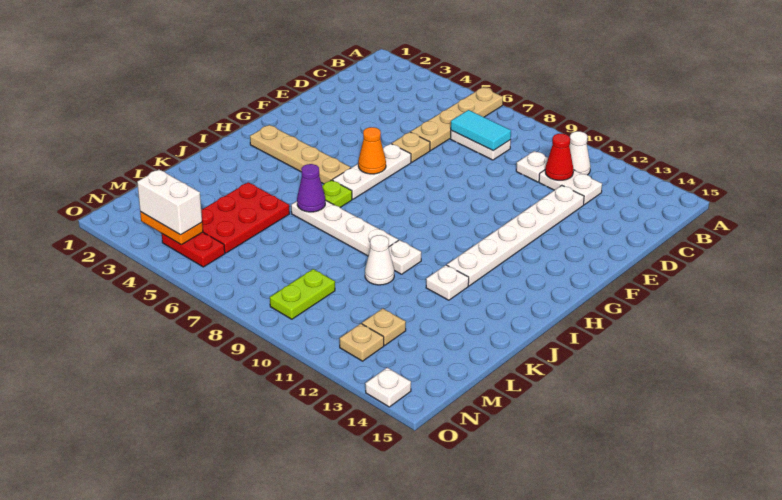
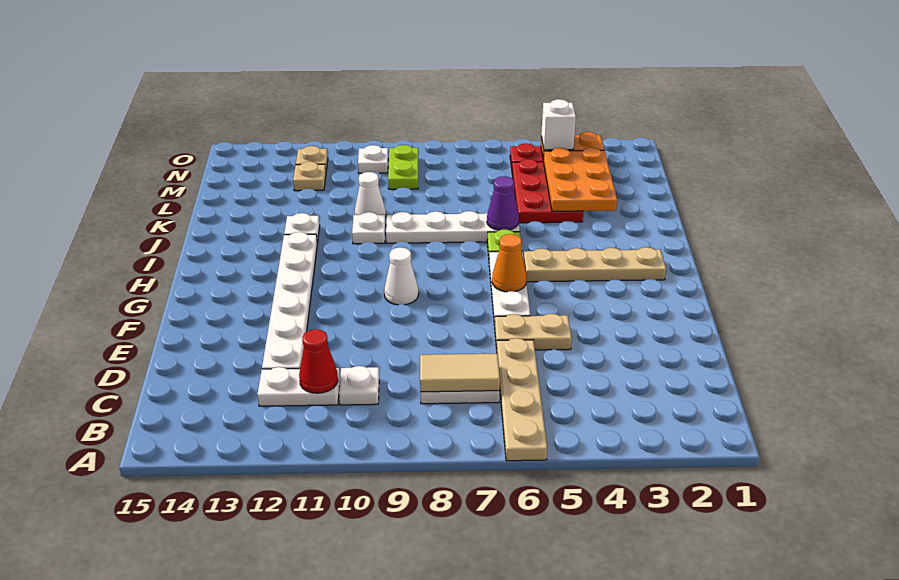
white 1x1 cone [569,131,591,175] -> white 1x1 cone moved to [384,247,419,305]
cyan 1x2 tile [451,110,511,151] -> tan 1x2 tile [420,354,500,392]
tan 1x1 plate [392,132,430,162] -> tan 1x2 plate [495,314,572,350]
none -> orange 2x3 plate [543,148,617,211]
white 1x2 brick [137,169,202,235] -> white 1x1 brick [541,99,576,150]
white 1x1 plate [365,368,411,407] -> white 1x1 plate moved to [358,145,388,173]

